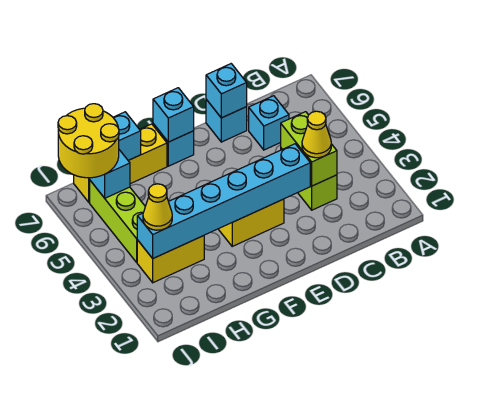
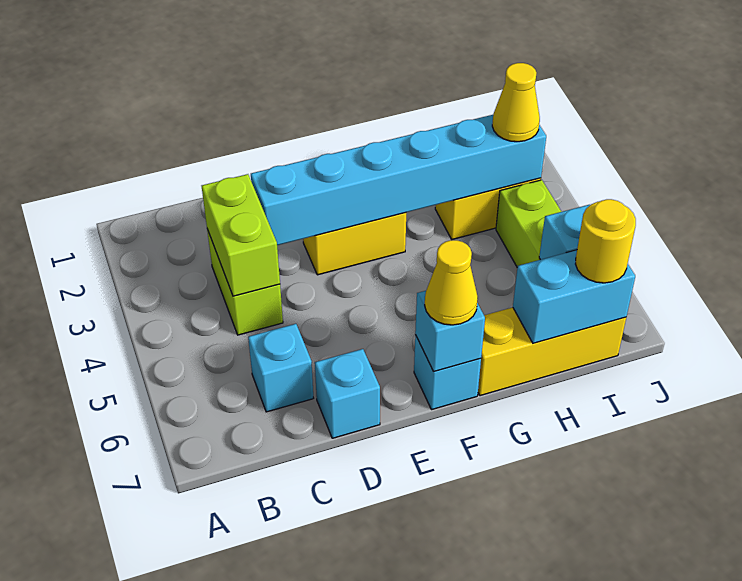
yellow 1x1 cone [302,111,331,158] -> yellow 1x1 cone moved to [425,240,478,325]
cyan 1x1 brick [206,64,247,118] -> none
yellow 2x2 round brick [58,104,119,178] -> yellow 1x1 round brick [576,199,636,283]

